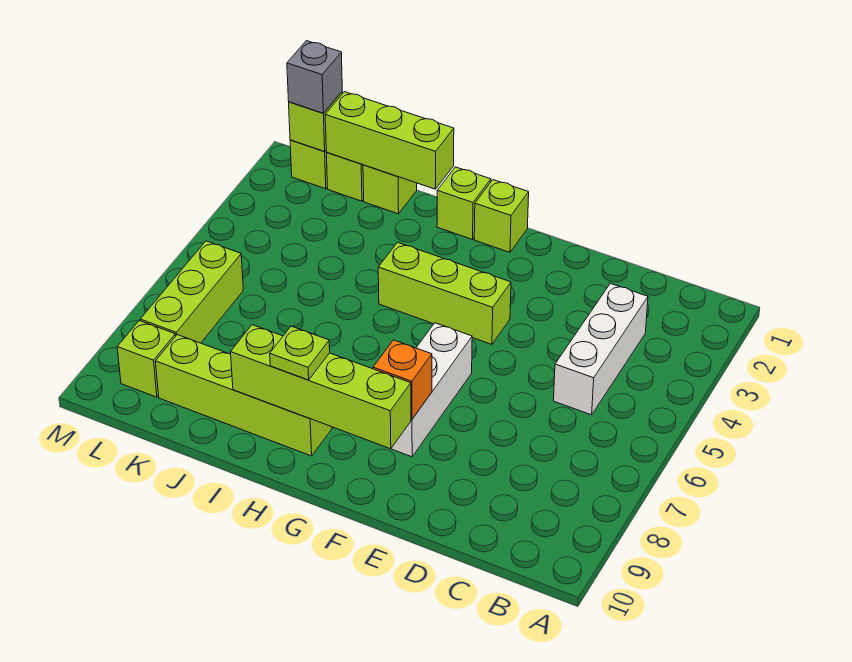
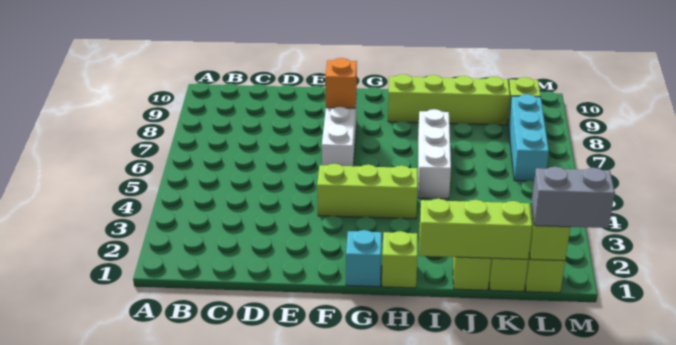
white 1x3 brick [554,283,648,415] -> white 1x3 brick moved to [418,109,451,199]
lime 1x4 brick [231,325,411,449] -> none
lime 1x1 brick [474,180,529,252] -> cyan 1x1 brick [346,230,382,287]
lime 1x1 plate [270,326,330,380] -> none
grey 1x1 brick [287,41,342,113] -> grey 1x2 brick [532,167,615,228]
lime 1x3 brick [140,241,243,343] -> cyan 1x3 brick [508,94,549,181]

